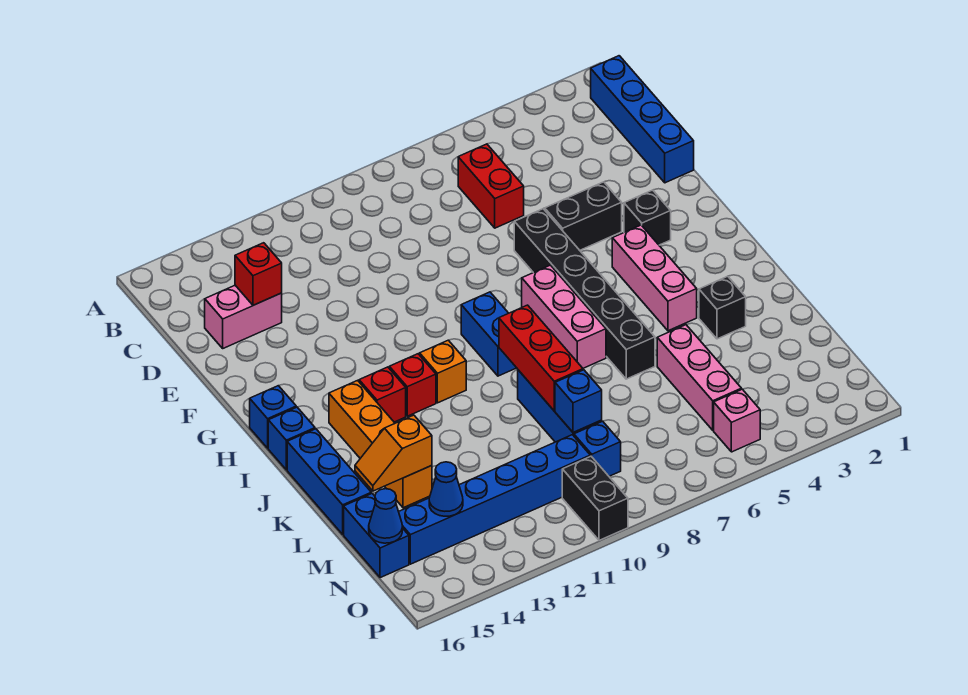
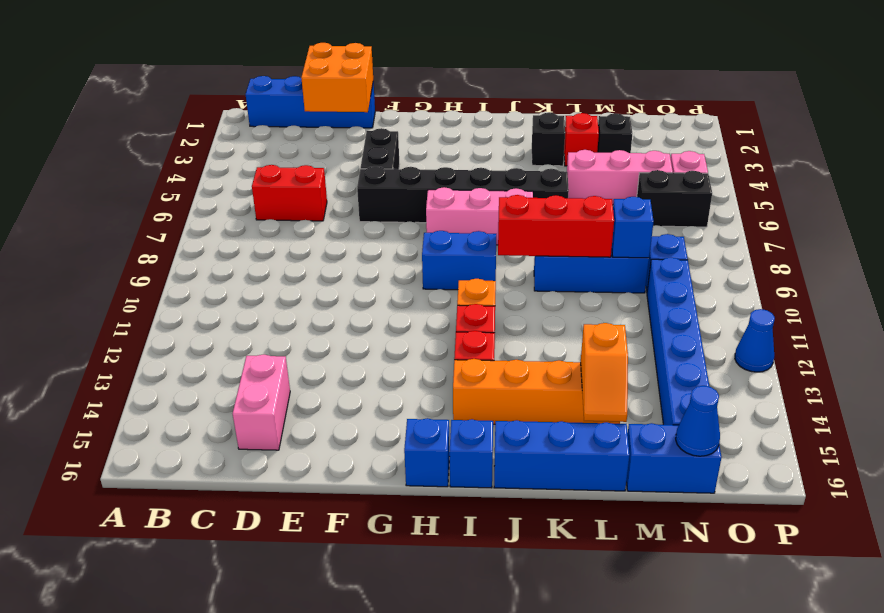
none -> orange 2x2 brick [301,43,373,112]
red 1x1 brick [235,243,282,305] -> red 1x1 brick moved to [564,113,599,166]
black 1x1 brick [624,190,671,245] -> black 1x1 brick moved to [597,113,632,153]
pink 1x3 brick [612,225,697,331] -> none
blue 1x1 cone [429,462,463,516] -> blue 1x1 cone moved to [735,309,775,372]
black 1x2 brick [562,456,628,540] -> black 1x2 brick moved to [637,170,712,227]

